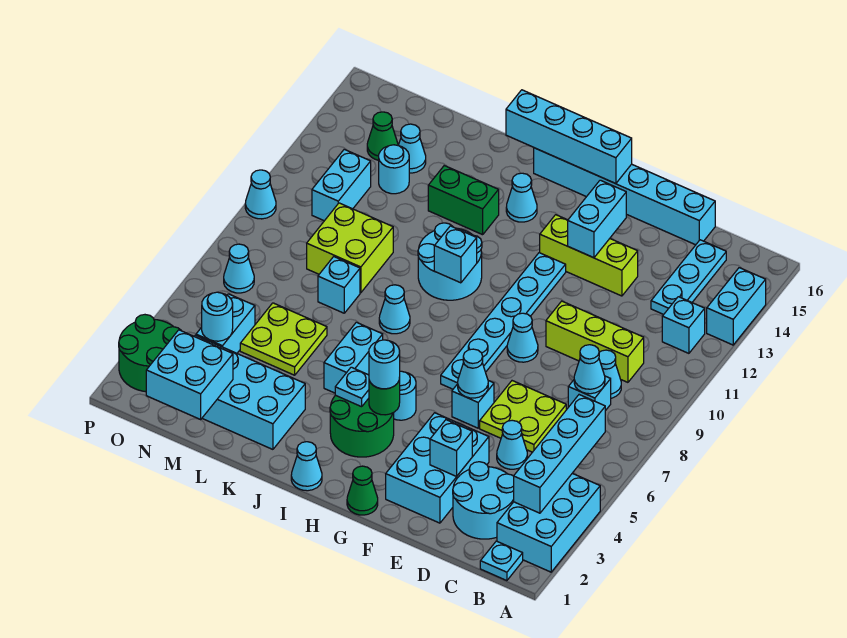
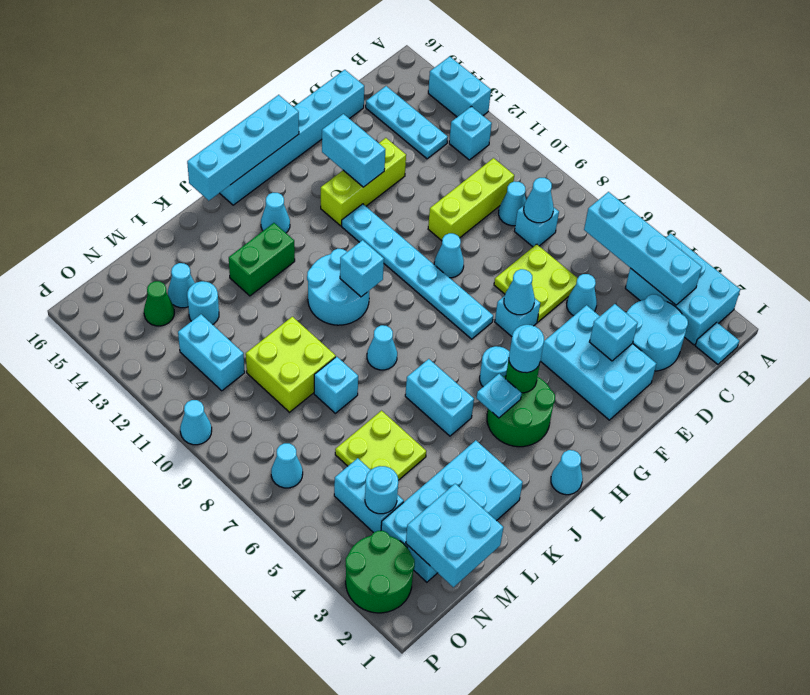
green 1x1 cone [347,466,378,515] -> none

